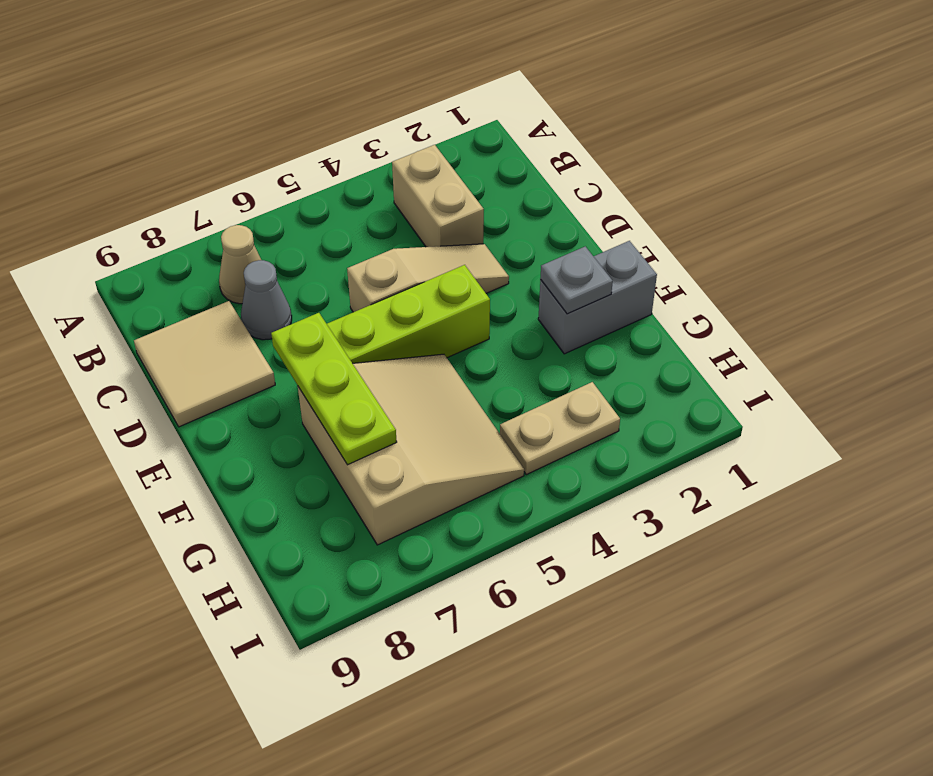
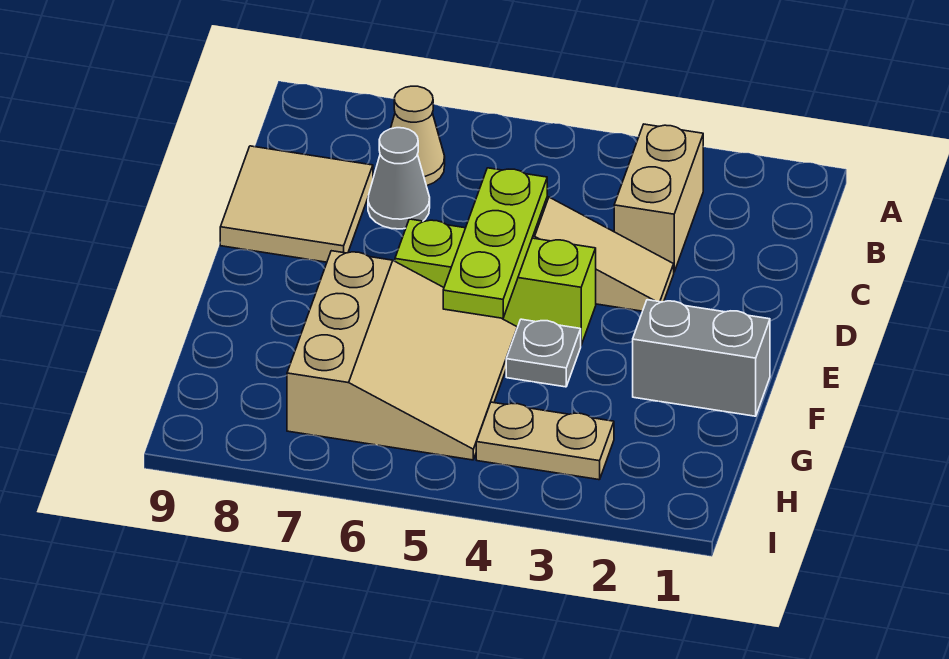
lime 1x3 plate [271,313,397,465] -> lime 1x3 plate moved to [443,168,547,318]
grey 1x1 plate [540,246,613,314] -> grey 1x1 plate moved to [506,319,581,387]

